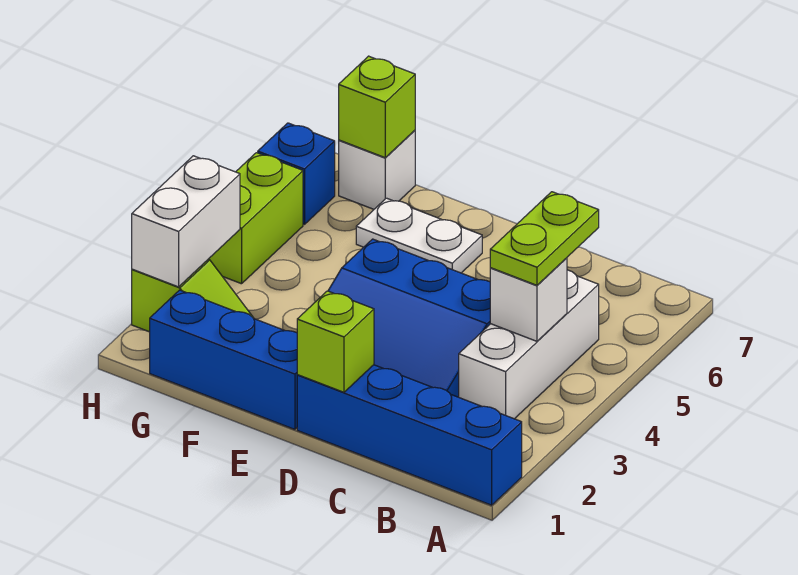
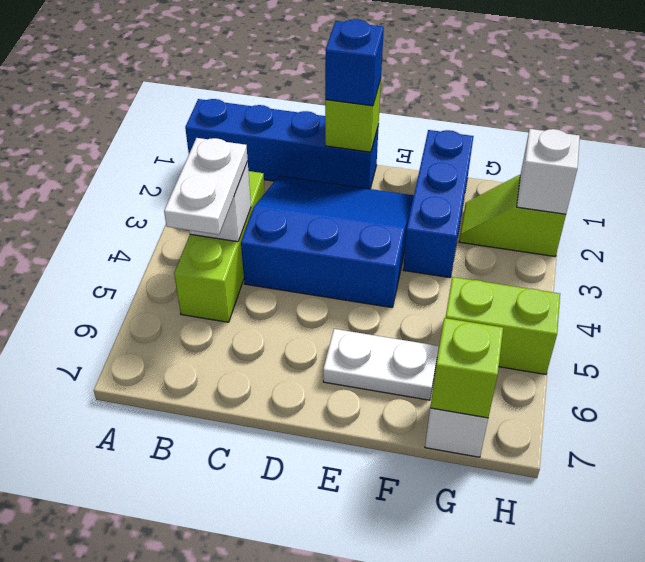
white 1x3 brick [459,270,599,419] -> lime 1x3 brick [174,171,265,322]
lime 1x2 plate [490,192,599,285] -> white 1x2 plate [164,138,248,235]
blue 1x3 brick [150,290,297,429] -> blue 1x3 brick turned to [403,130,474,278]
white 1x2 brick [132,156,240,287] -> white 1x1 brick [517,129,580,214]
lime 1x2 brick [209,153,303,284] -> lime 1x2 brick turned to [446,277,560,374]
blue 1x1 brick [258,123,335,224] -> blue 1x1 brick moved to [325,19,384,106]

